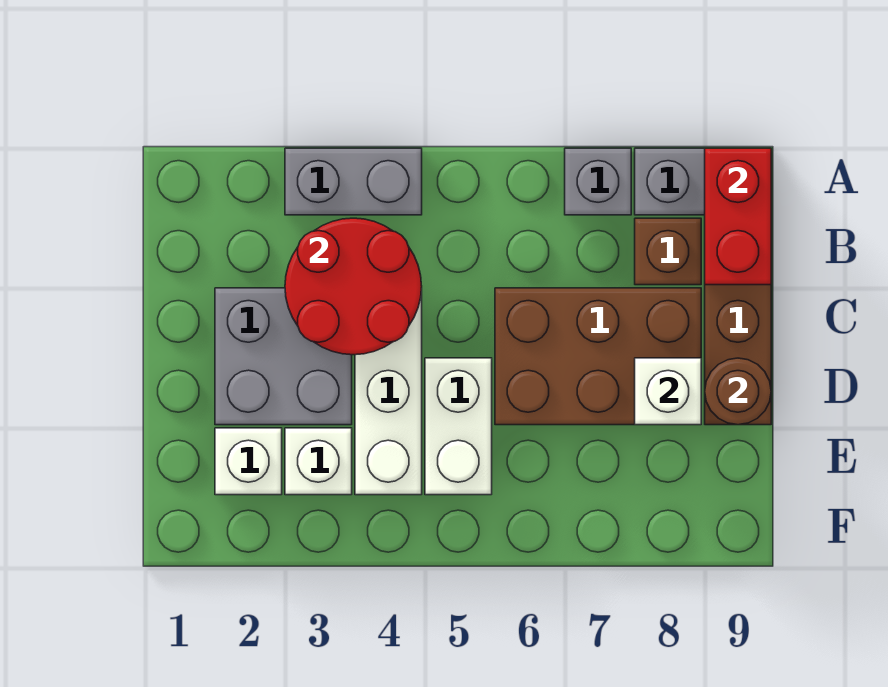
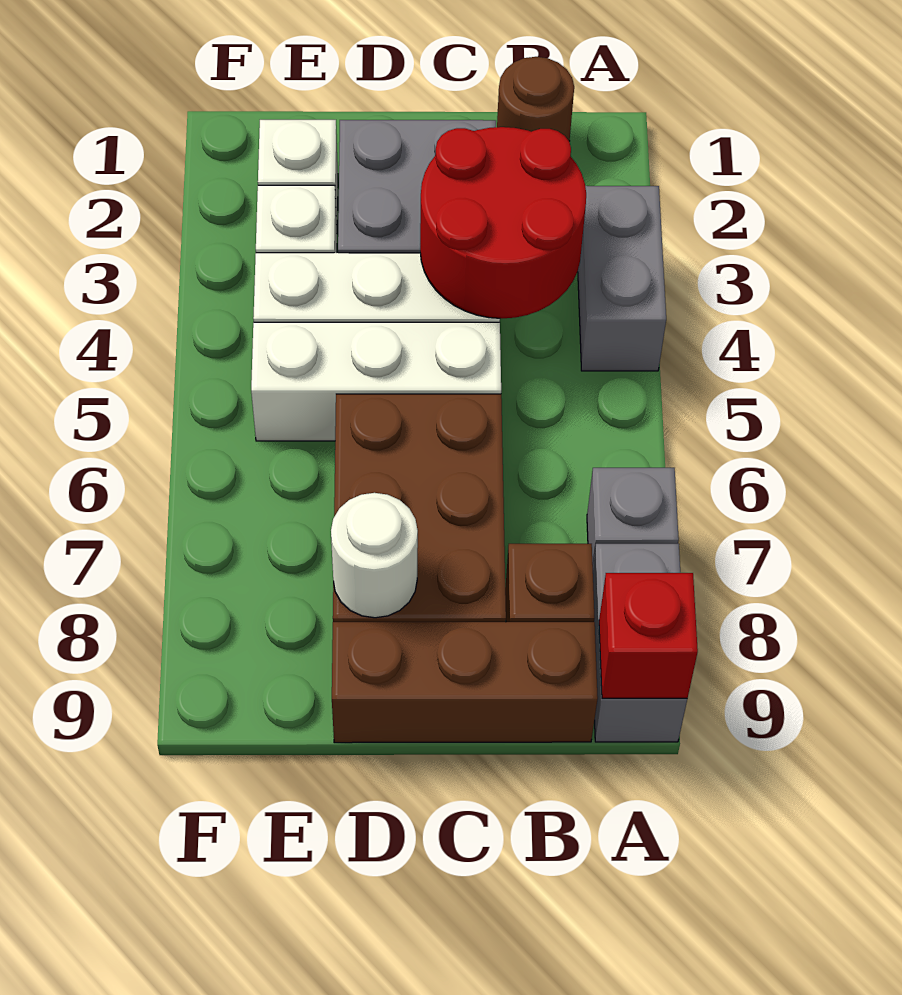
red 1x2 brick [705,148,771,285] -> red 1x1 brick [599,573,698,698]
white 1x2 brick [425,358,492,495] -> white 1x3 brick [251,322,501,441]
white 1x1 brick [635,358,701,425] -> white 1x1 round brick [331,493,418,618]
brown 1x1 round brick [705,358,771,425] -> brown 1x1 round brick moved to [497,57,574,141]

